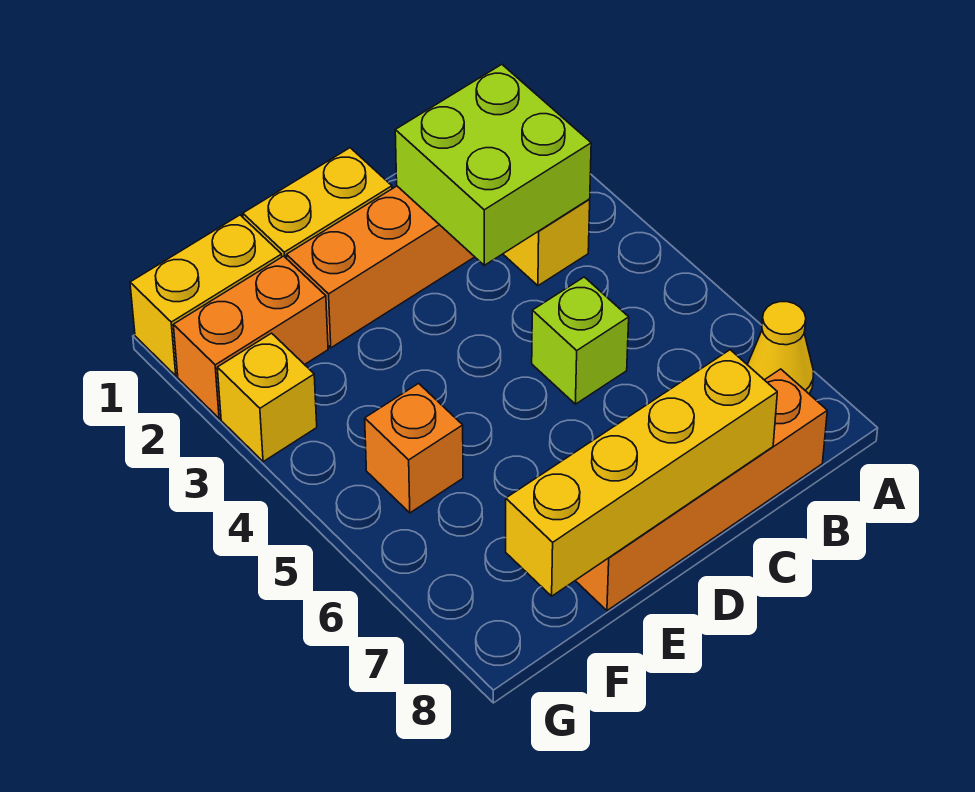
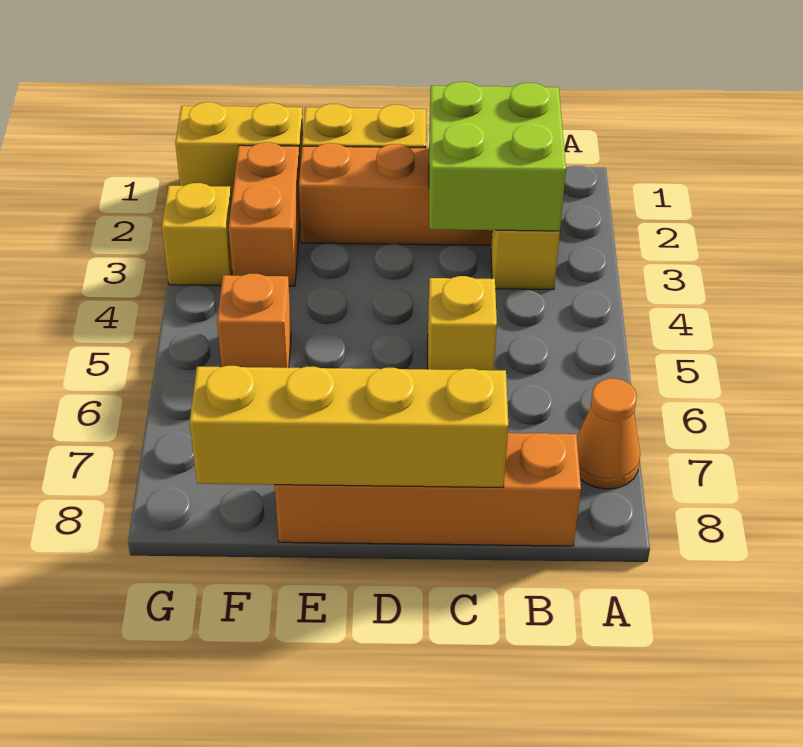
yellow 1x1 cone [748,302,814,394] -> orange 1x1 cone [577,379,640,489]
lime 1x1 brick [532,277,629,404] -> yellow 1x1 brick [428,276,497,370]
orange 1x2 brick [173,256,328,418] -> orange 1x2 brick turned to [229,142,300,286]

